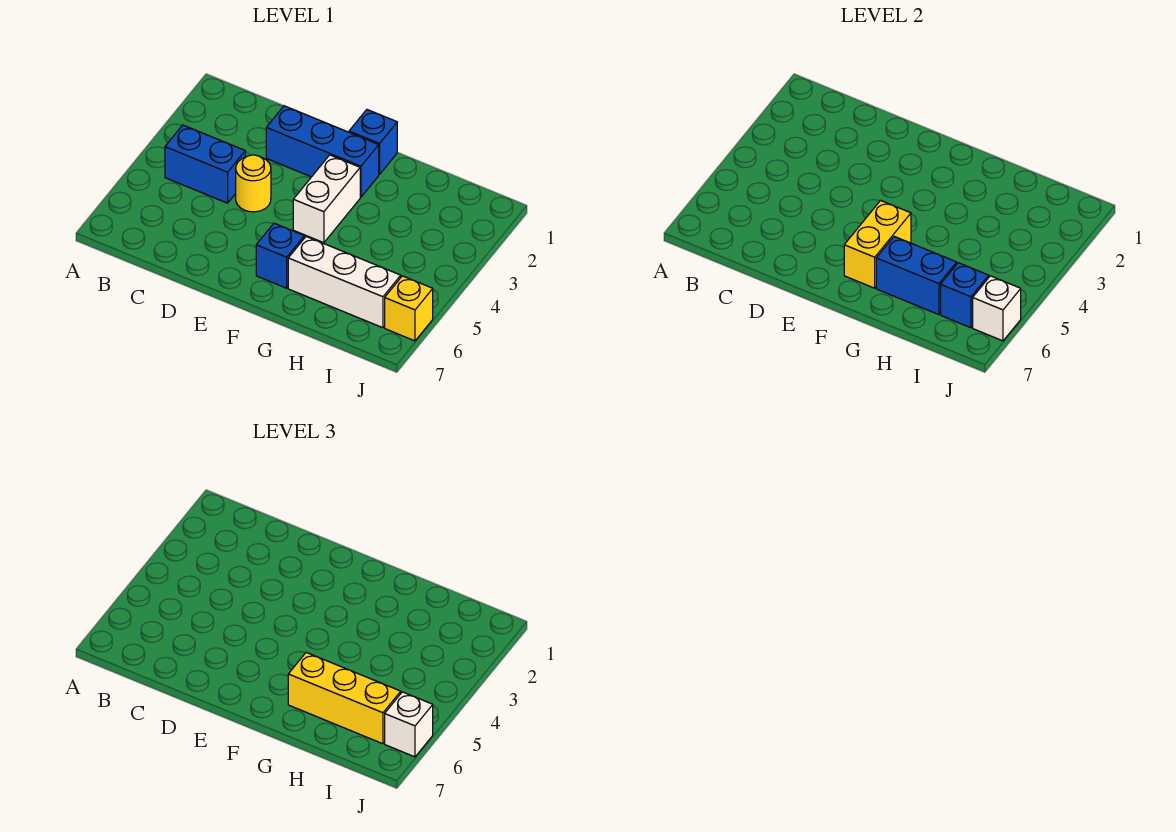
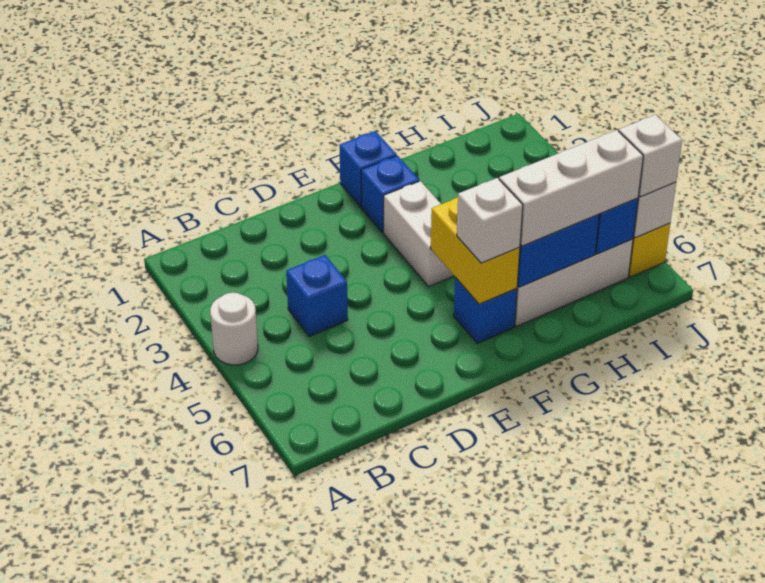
none -> white 1x1 round brick [210,293,258,365]
blue 1x2 brick [165,125,245,203] -> blue 1x1 brick [286,255,348,336]
blue 1x3 brick [266,106,379,197] -> blue 1x1 brick [361,156,419,233]
yellow 1x1 round brick [236,155,271,212] -> none
none -> white 1x1 brick [457,178,523,263]
yellow 1x3 brick [288,653,401,744] -> white 1x3 brick [499,130,643,246]

